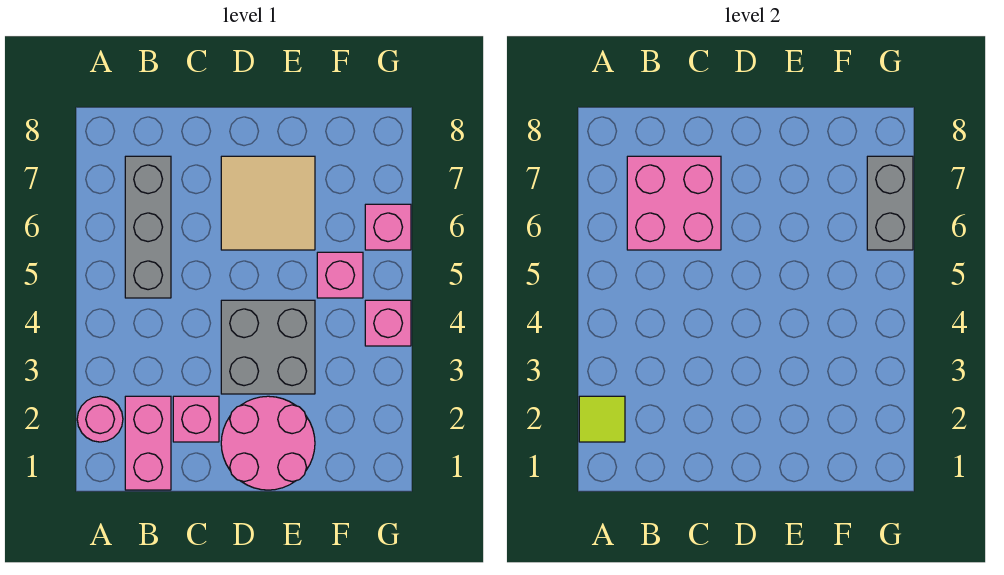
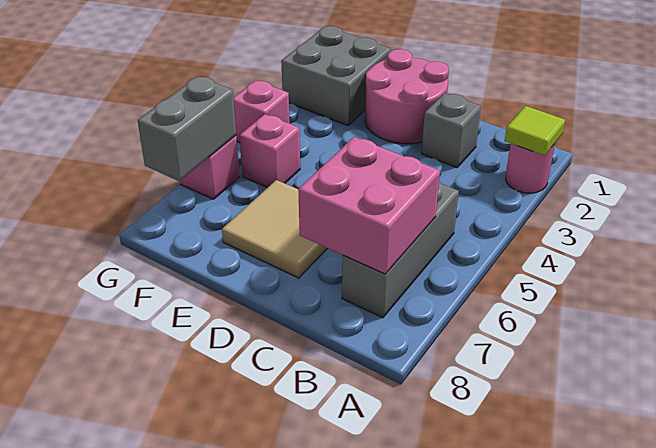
pink 1x2 brick [125,396,171,490] -> none
pink 1x1 brick [173,396,219,442] -> grey 1x1 brick [421,93,481,168]
grey 2x2 brick [221,300,315,394] -> grey 2x2 brick moved to [281,26,391,126]

